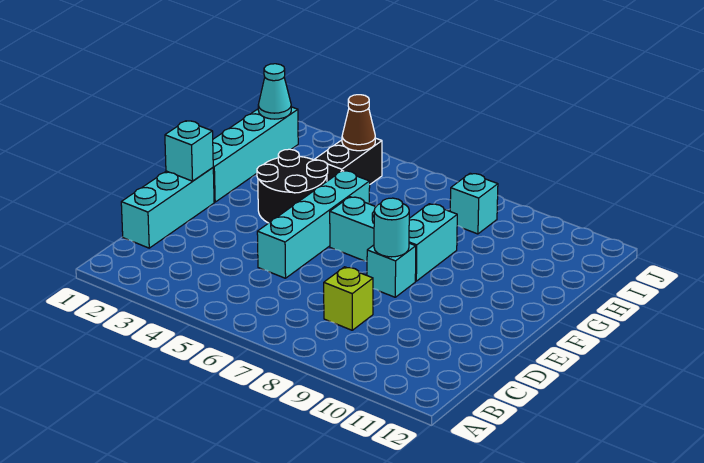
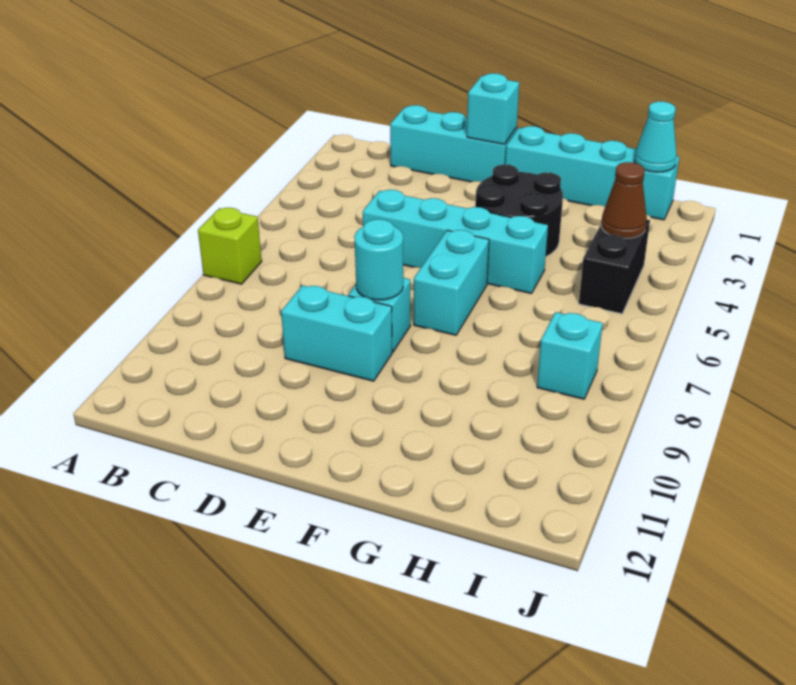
lime 1x1 brick [324,267,373,330] -> lime 1x1 brick moved to [198,208,262,284]
cyan 1x2 brick [409,204,457,281] -> cyan 1x2 brick moved to [281,285,392,381]
black 1x2 brick [315,138,382,184] -> black 1x2 brick turned to [579,220,650,314]

